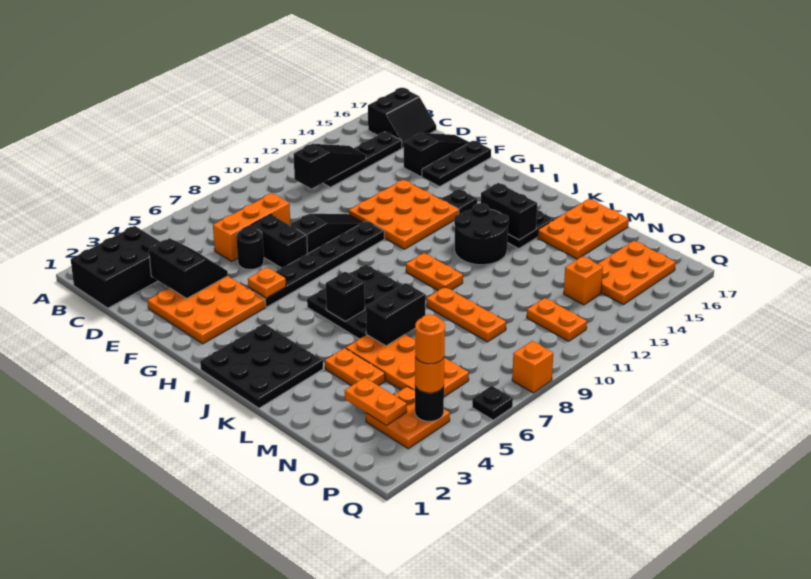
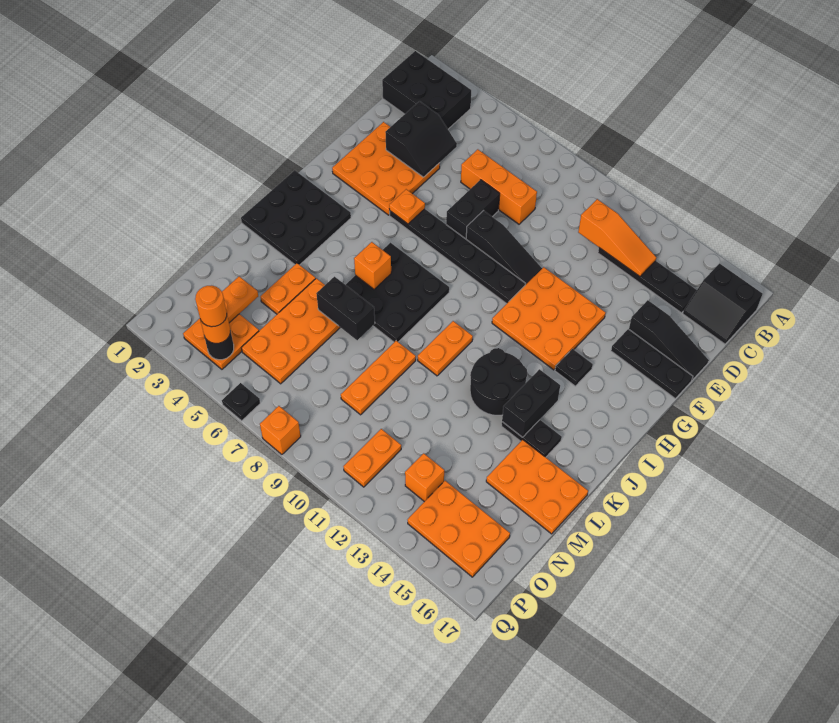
black 1x3 slope [294,144,366,189] -> orange 1x3 slope [578,199,656,276]
black 1x1 round brick [236,226,264,269] -> none
black 1x1 brick [326,272,365,321] -> orange 1x1 brick [354,242,391,289]

